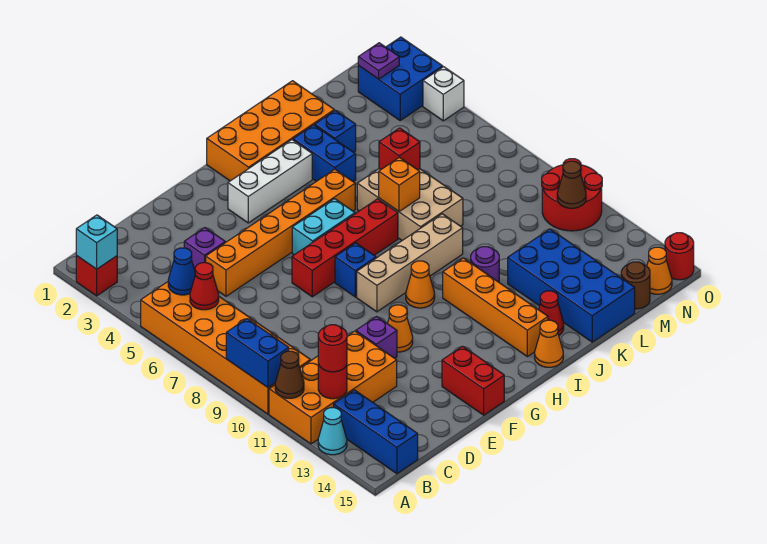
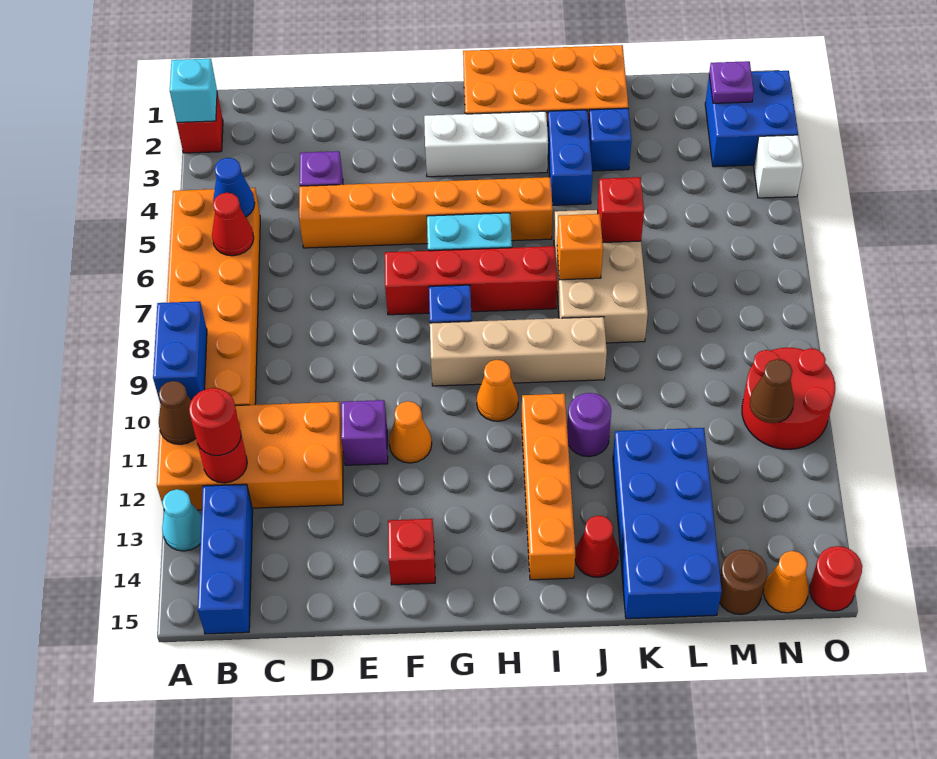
red 1x2 brick [442,346,504,415] -> red 1x1 brick [388,519,435,585]
orange 1x1 cone [535,320,563,367] -> none

